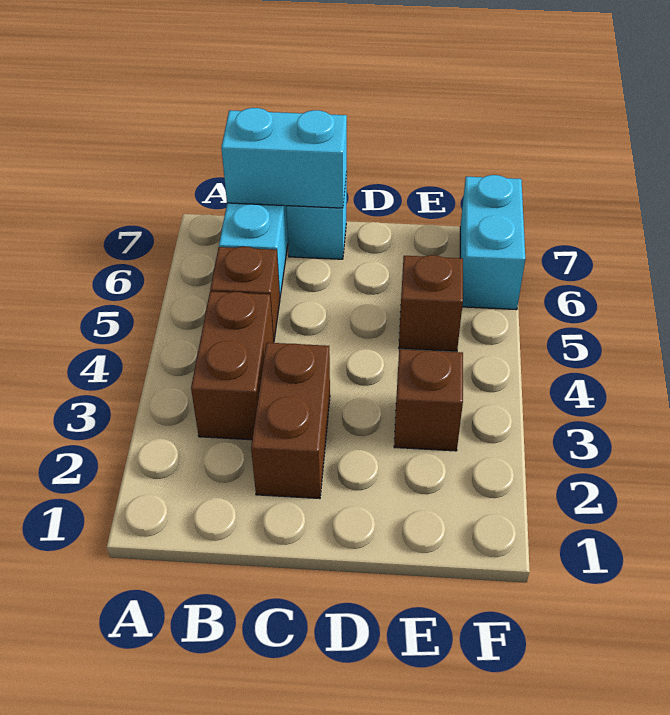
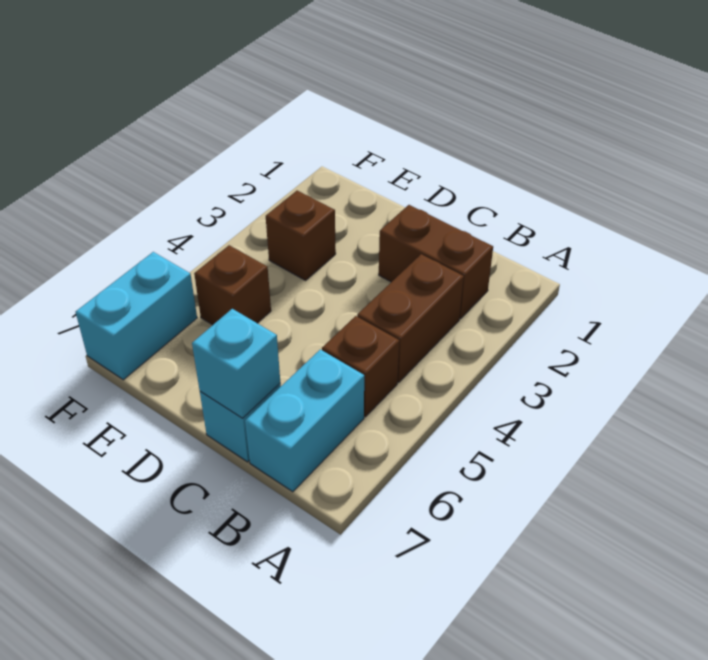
cyan 1x2 brick [221,108,347,208] -> cyan 1x1 brick [192,309,280,418]
brown 1x2 brick [251,343,330,499] -> brown 1x2 brick turned to [379,205,493,319]

